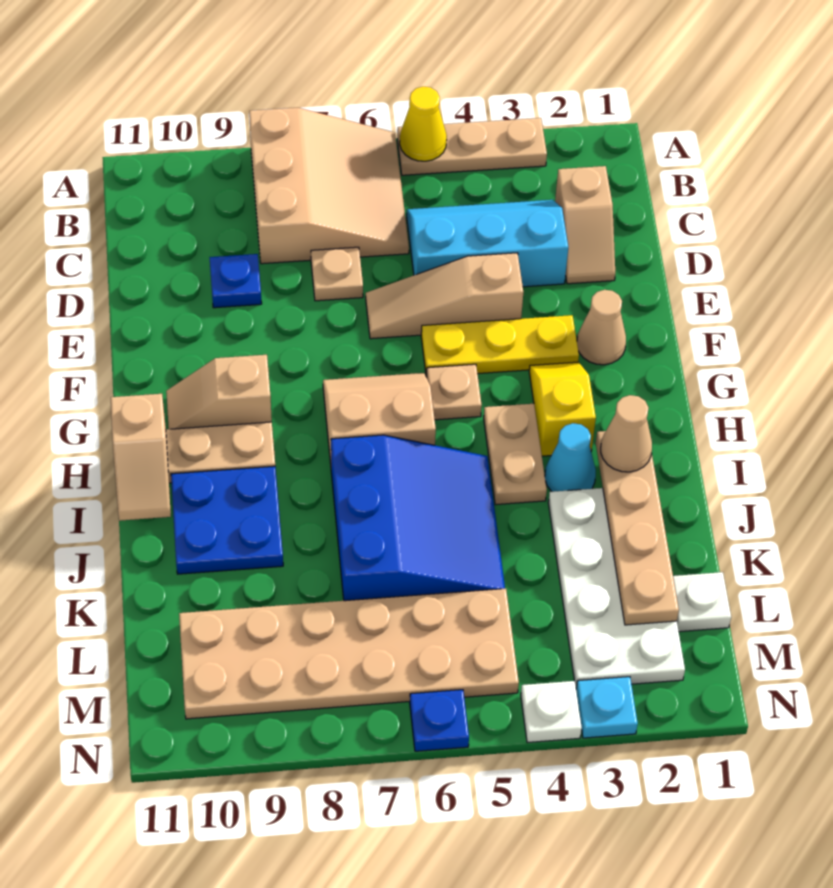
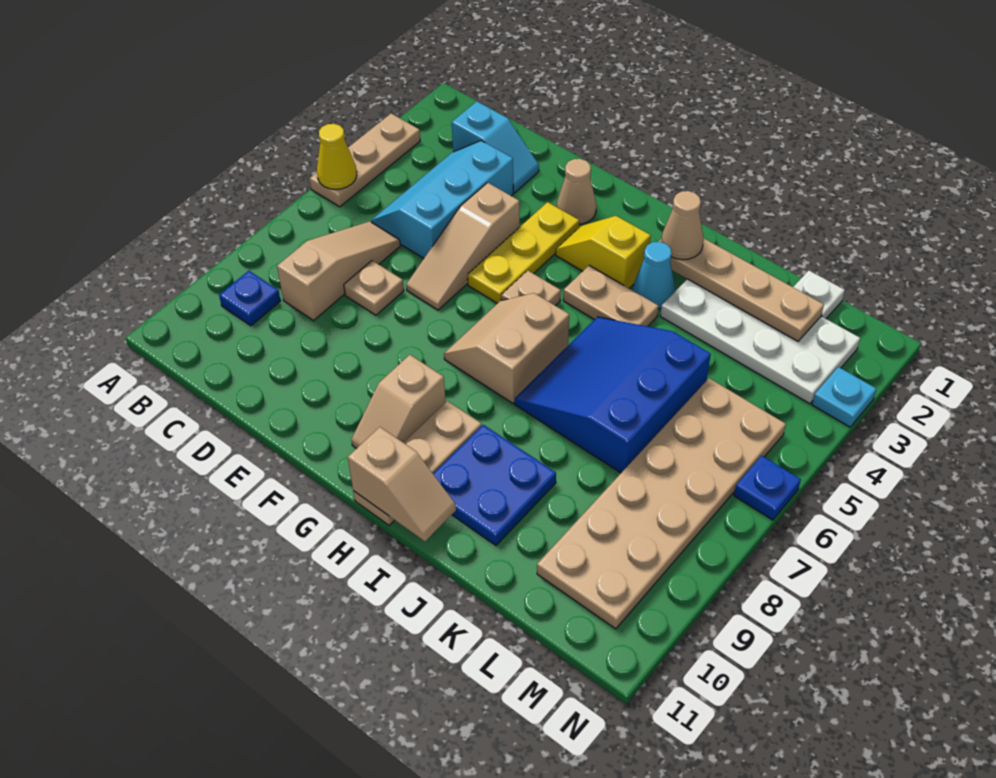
tan 3x3 slope [249,108,409,264] -> tan 1x3 slope [277,221,400,320]
tan 1x2 slope [555,166,615,284] -> cyan 1x2 slope [452,101,539,193]
blue 1x1 plate [210,254,262,308] -> blue 1x1 plate moved to [219,271,281,326]
blue 3x3 slope [331,435,505,601] -> blue 3x3 slope turned to [515,317,711,473]
white 1x1 plate [521,681,582,743] -> none

